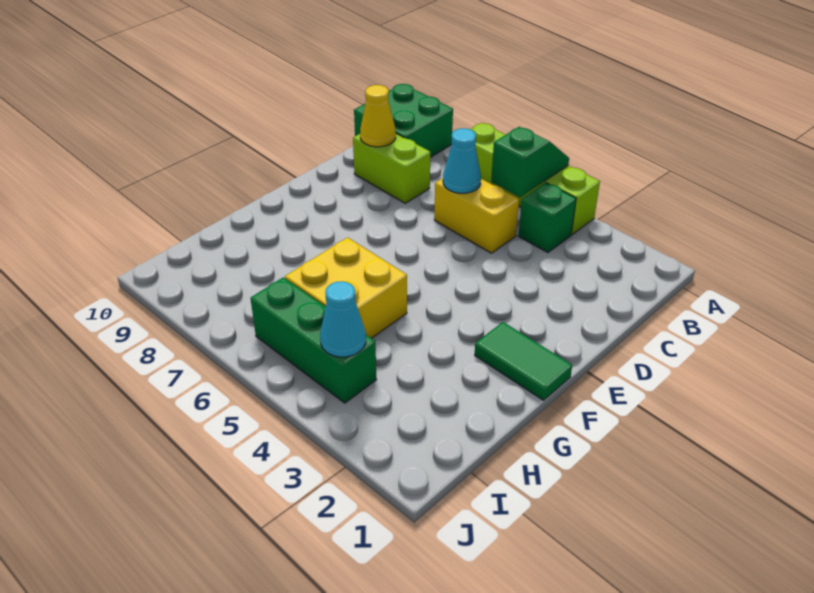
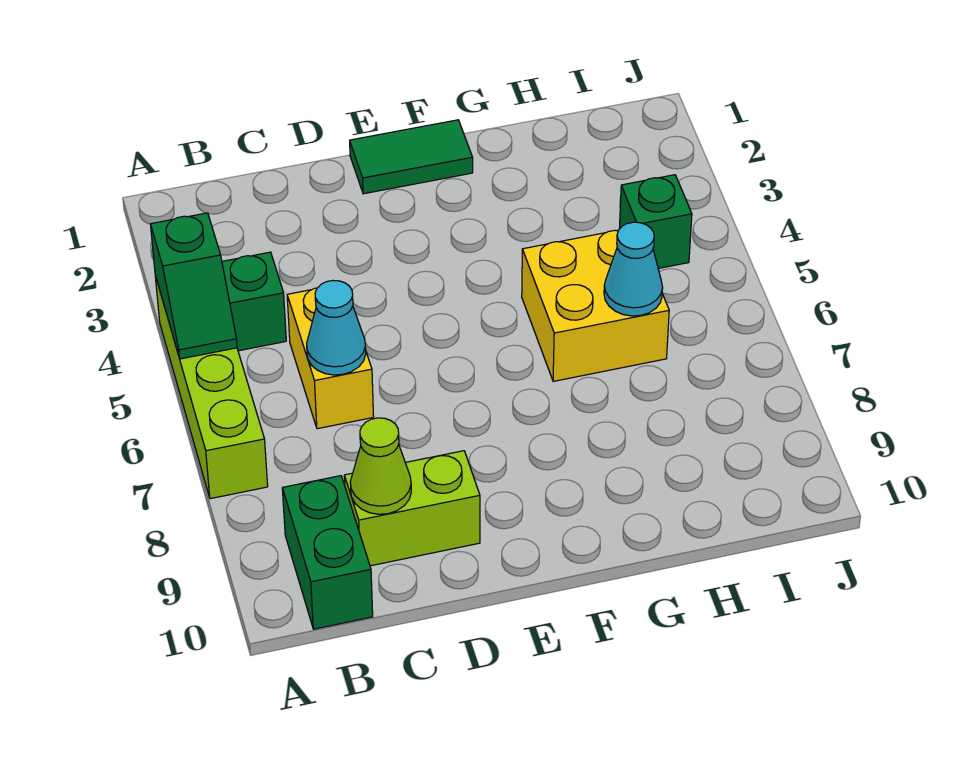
green 1x2 slope [491,127,569,197] -> green 1x2 slope turned to [150,213,237,359]
green 2x2 brick [354,84,453,157] -> green 1x2 brick [282,476,373,629]
lime 1x2 brick [353,133,430,203] -> lime 1x2 brick turned to [344,451,480,566]
yellow 1x1 cone [360,85,396,147] -> lime 1x1 cone [350,418,411,514]
green 1x2 tile [475,322,572,400] -> green 1x2 tile turned to [350,120,473,194]
green 1x3 brick [251,277,377,403] -> green 1x1 brick [619,175,692,269]
cyan 1x1 cone [320,281,366,357] -> cyan 1x1 cone moved to [604,222,663,316]

